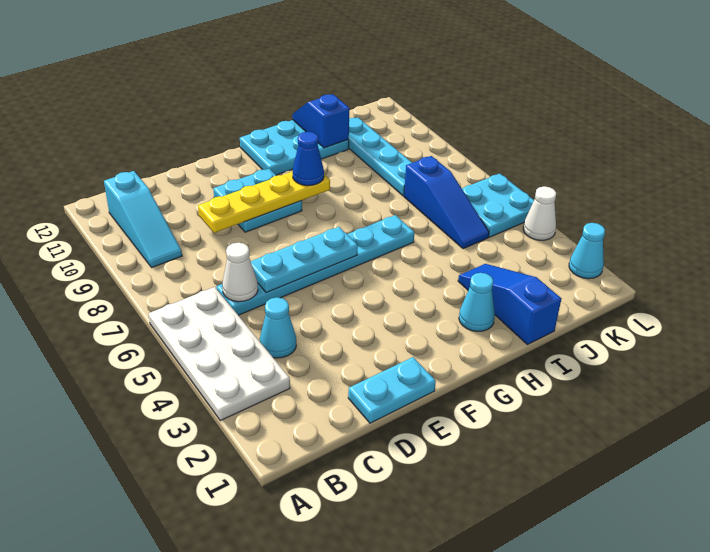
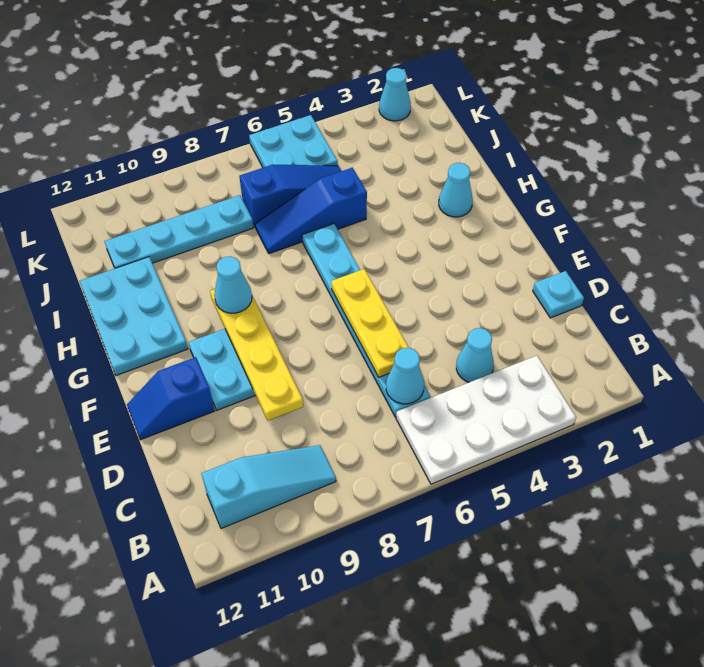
white 1x1 cone [222,243,258,302] -> cyan 1x1 cone [386,348,424,404]
cyan 1x2 plate [348,357,436,423] -> cyan 1x1 plate [533,271,584,318]
cyan 1x3 plate [251,227,358,293] -> yellow 1x3 plate [331,269,409,377]
blue 1x1 cone [292,132,324,186] -> cyan 1x1 cone [214,256,252,313]
blue 1x3 slope [458,264,561,345] -> blue 1x3 slope moved to [255,168,367,254]
blue 1x2 slope [293,94,349,148] -> blue 1x2 slope moved to [127,357,215,440]
white 1x1 cone [523,186,556,240] -> none

